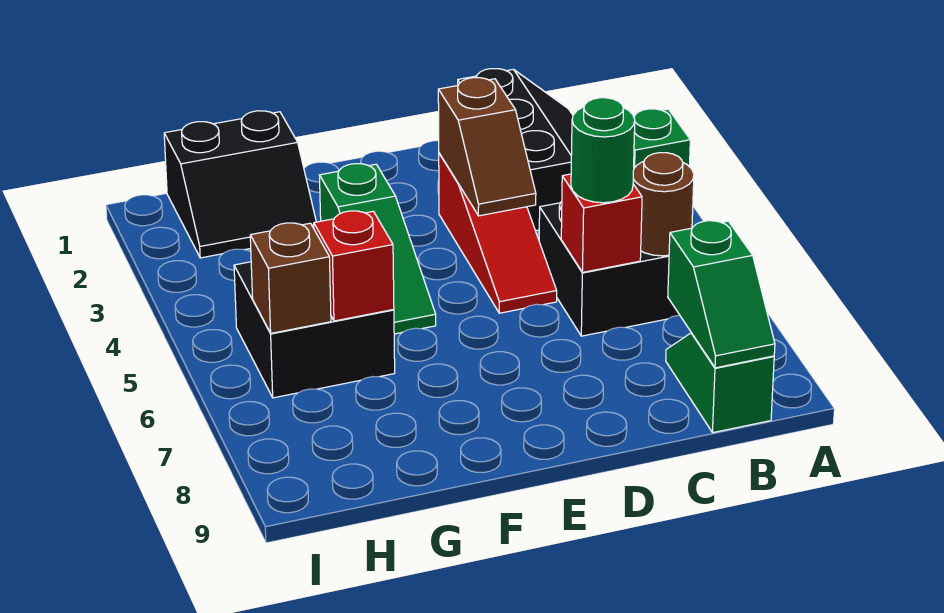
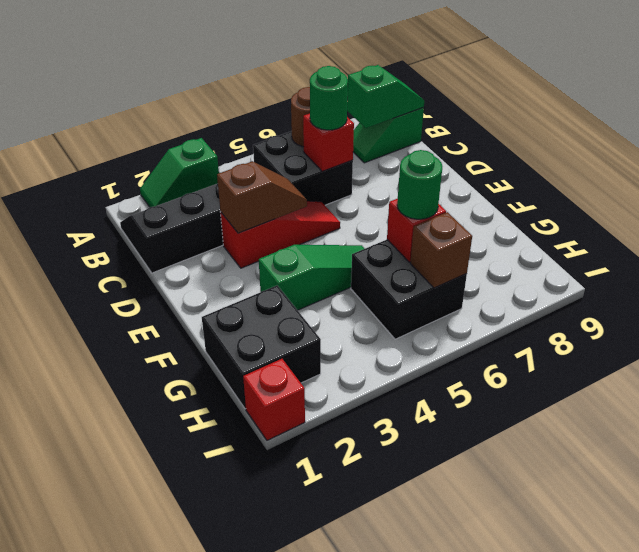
black 2x2 slope [164,111,316,258] -> black 2x2 brick [202,286,321,409]
none -> green 1x1 round brick [397,150,442,219]
none -> red 1x1 brick [243,359,305,440]

